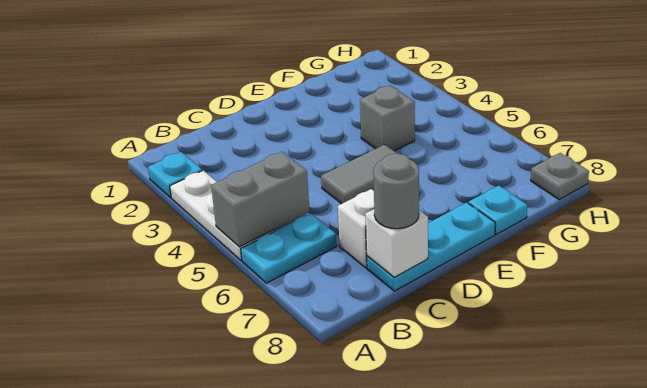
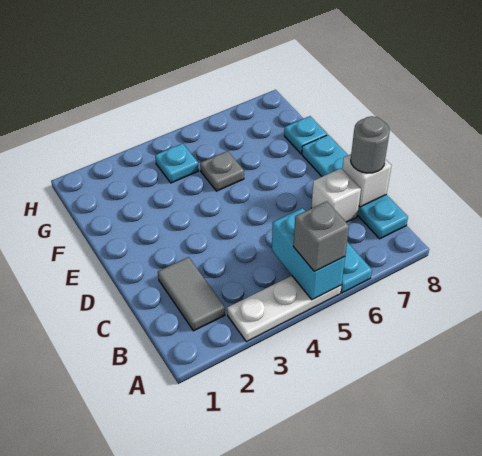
cyan 1x1 plate [148,152,202,198] -> cyan 1x1 plate moved to [155,143,199,183]
grey 1x2 brick [211,152,309,247] -> cyan 1x2 brick [272,208,345,300]
cyan 1x3 plate [367,203,495,291] -> cyan 1x4 plate [302,135,408,239]
grey 1x2 tile [321,145,397,204] -> grey 1x2 tile moved to [158,257,225,331]
grey 1x1 brick [360,86,415,151] -> grey 1x1 brick moved to [293,201,349,271]
grey 1x1 plate [531,153,589,200] -> grey 1x1 plate moved to [200,151,244,191]

